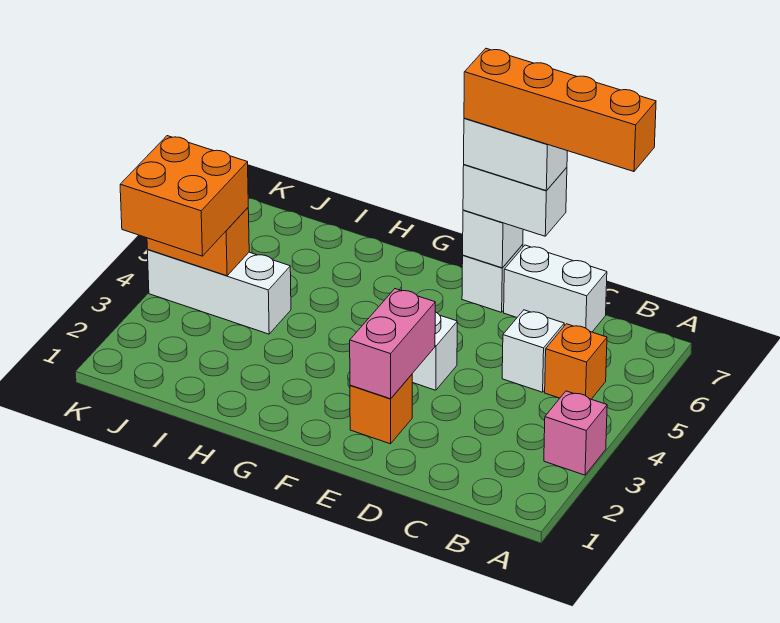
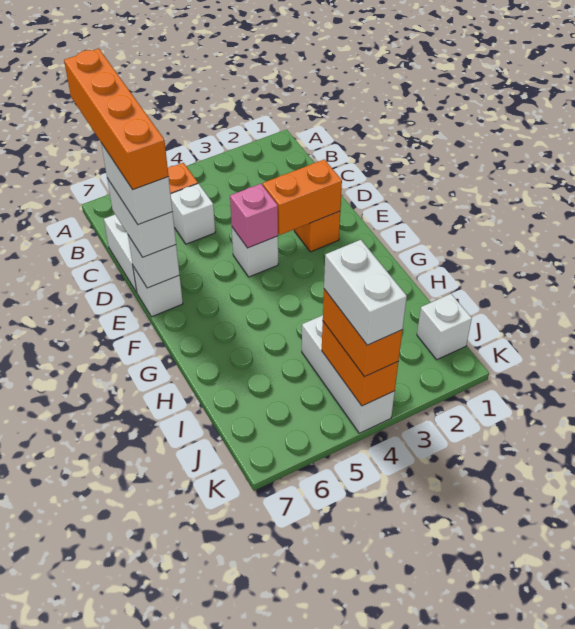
pink 1x1 brick [544,391,607,475] -> pink 1x1 brick moved to [230,184,278,248]
pink 1x2 brick [350,289,435,399] -> orange 1x2 brick [263,160,342,235]
none -> white 1x1 brick [417,294,472,360]
orange 2x2 brick [120,136,248,256] -> orange 1x2 brick [323,289,402,377]
none -> white 1x2 brick [324,240,407,345]

